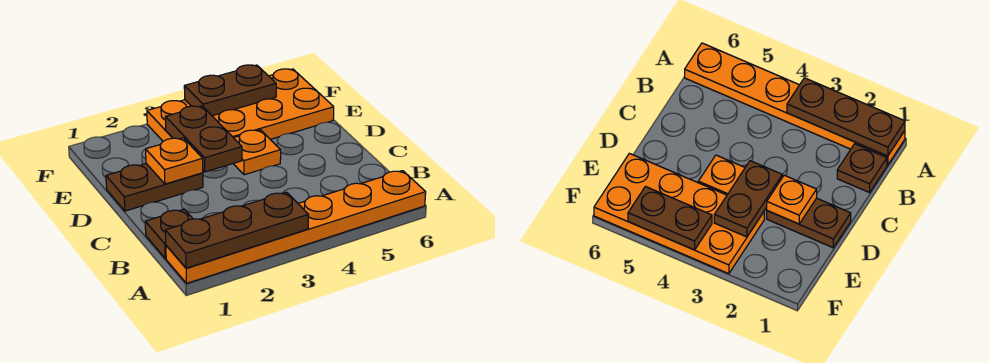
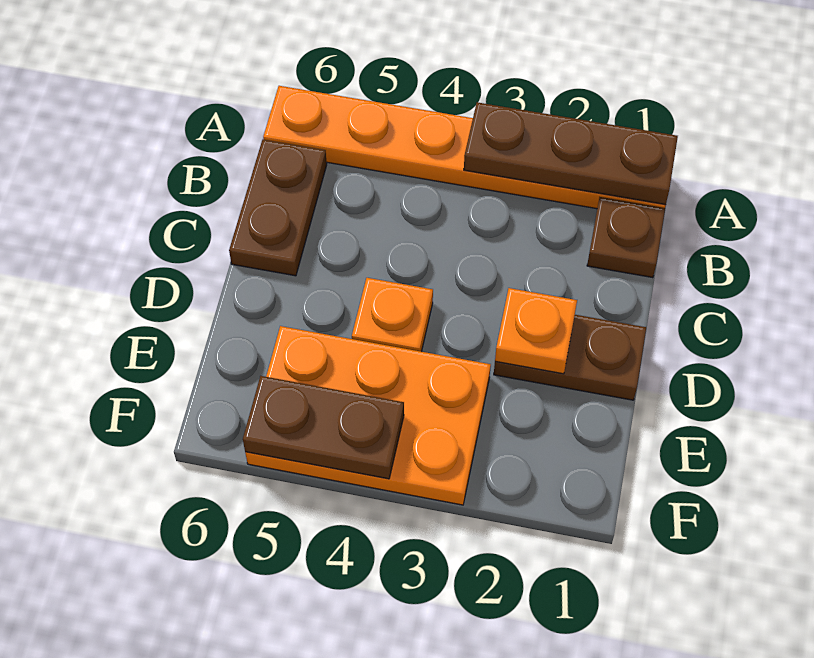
brown 1x2 plate [165,106,242,172] -> brown 1x2 plate moved to [229,139,327,276]
orange 2x4 plate [147,69,334,141] -> orange 2x3 plate [245,326,491,505]

